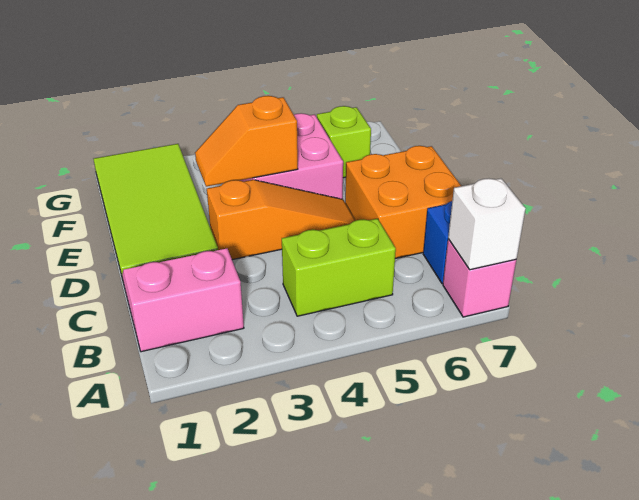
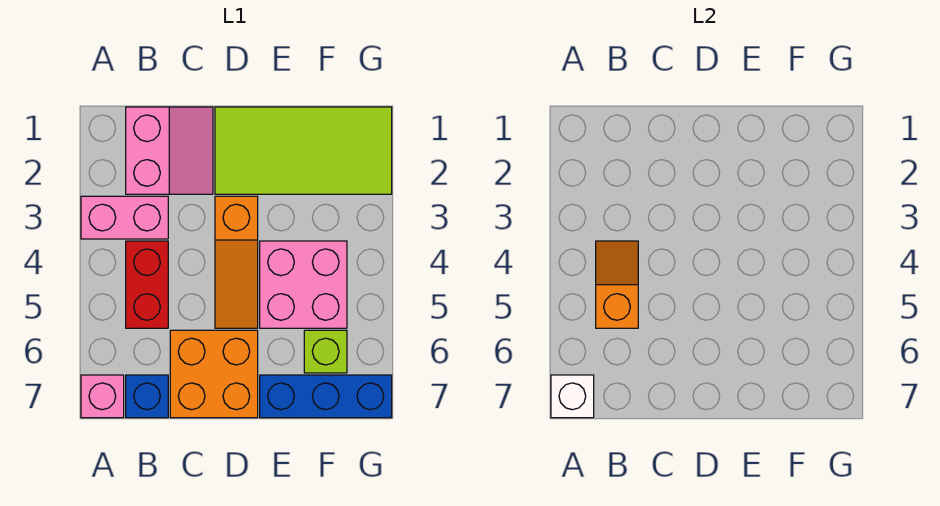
none -> pink 1x2 brick [81,196,168,239]
lime 1x2 brick [282,219,396,316] -> red 1x2 brick [126,241,168,328]
orange 1x2 slope [195,96,298,187] -> orange 1x2 slope moved to [596,241,638,328]
none -> blue 1x3 brick [260,375,392,418]

